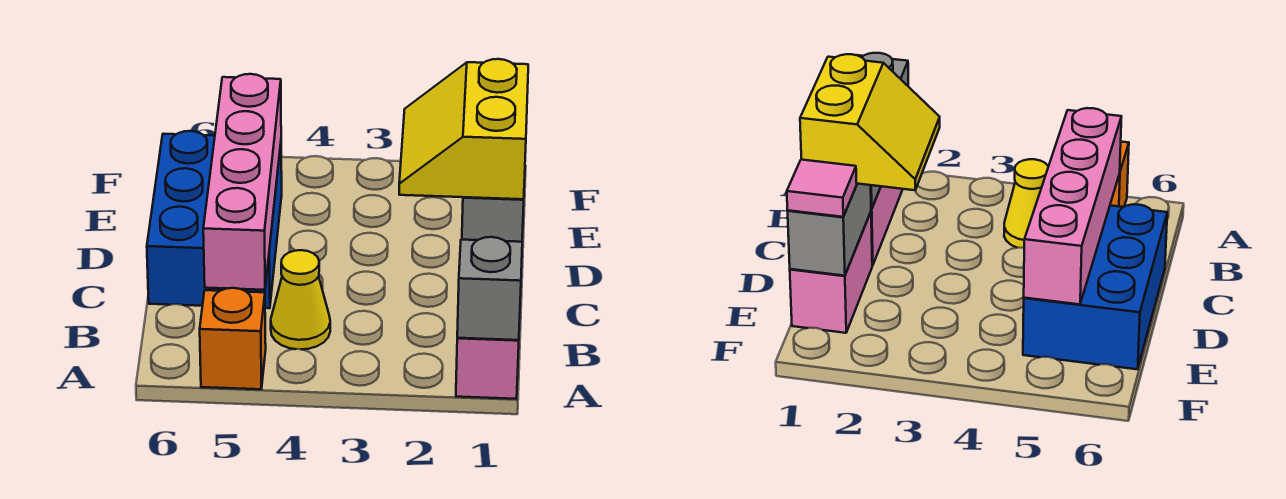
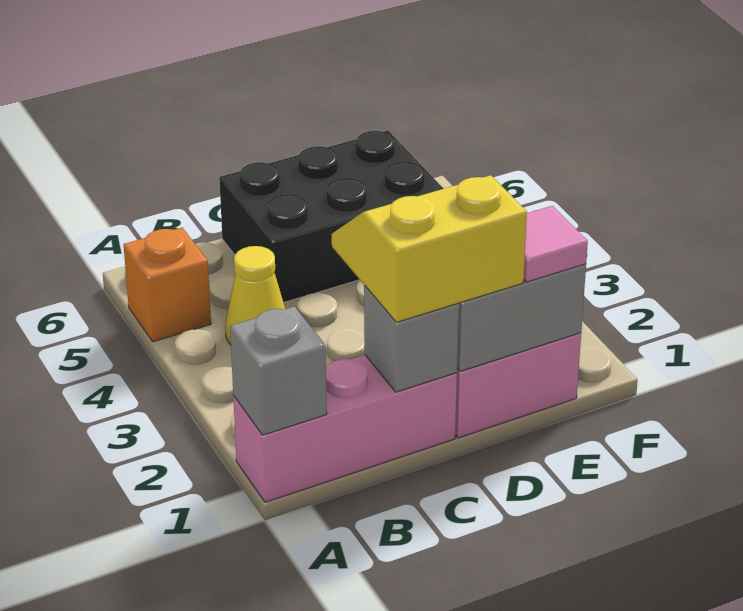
pink 1x4 brick [203,74,281,290] -> none
blue 2x3 brick [147,131,282,308] -> black 2x3 brick [219,131,444,303]

